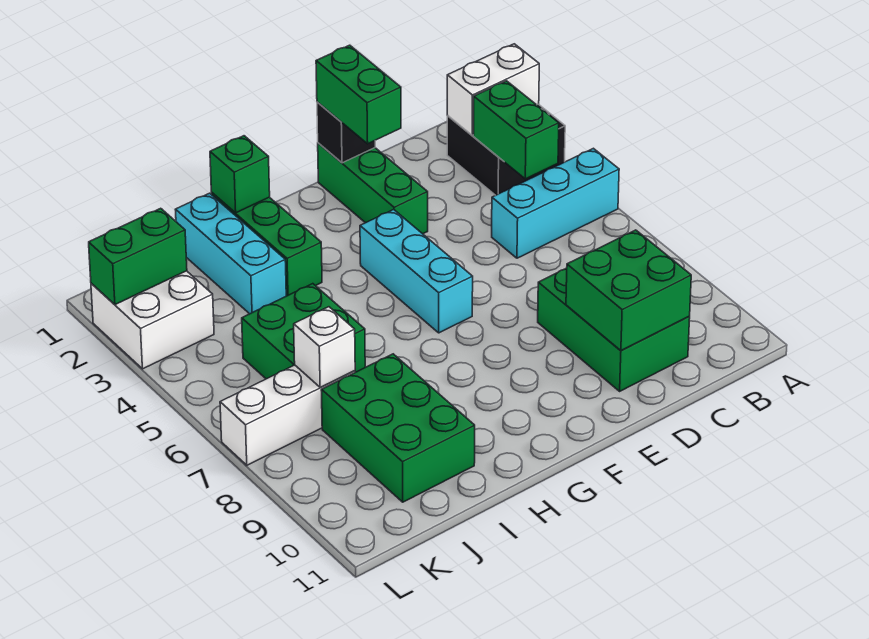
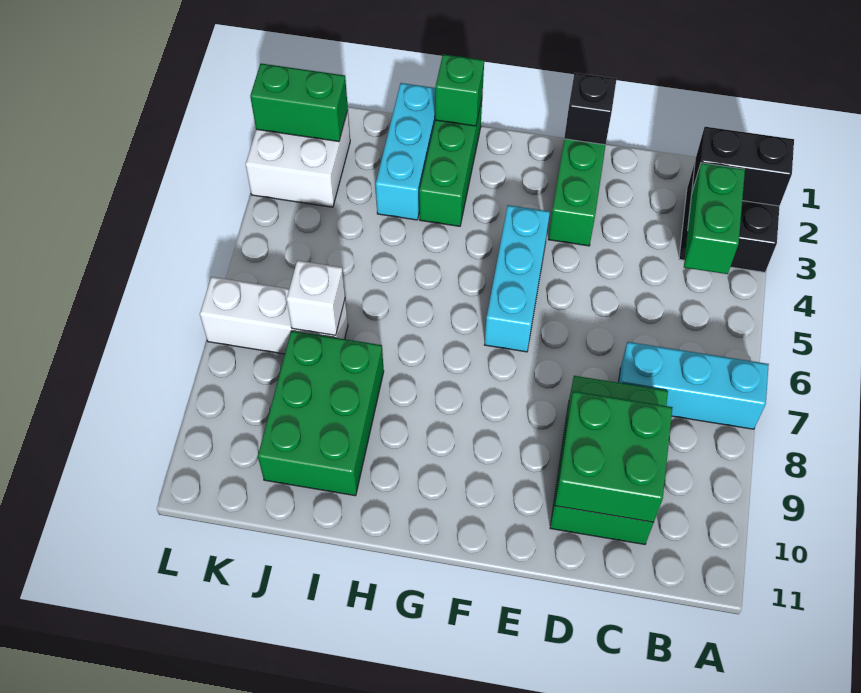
white 1x2 brick [447,44,539,135] -> black 1x2 brick [692,127,794,206]
cyan 1x3 brick [492,148,619,258] -> cyan 1x3 brick moved to [619,342,769,429]
green 1x2 brick [316,45,401,144] -> none
green 2x2 brick [242,284,365,379] -> none

